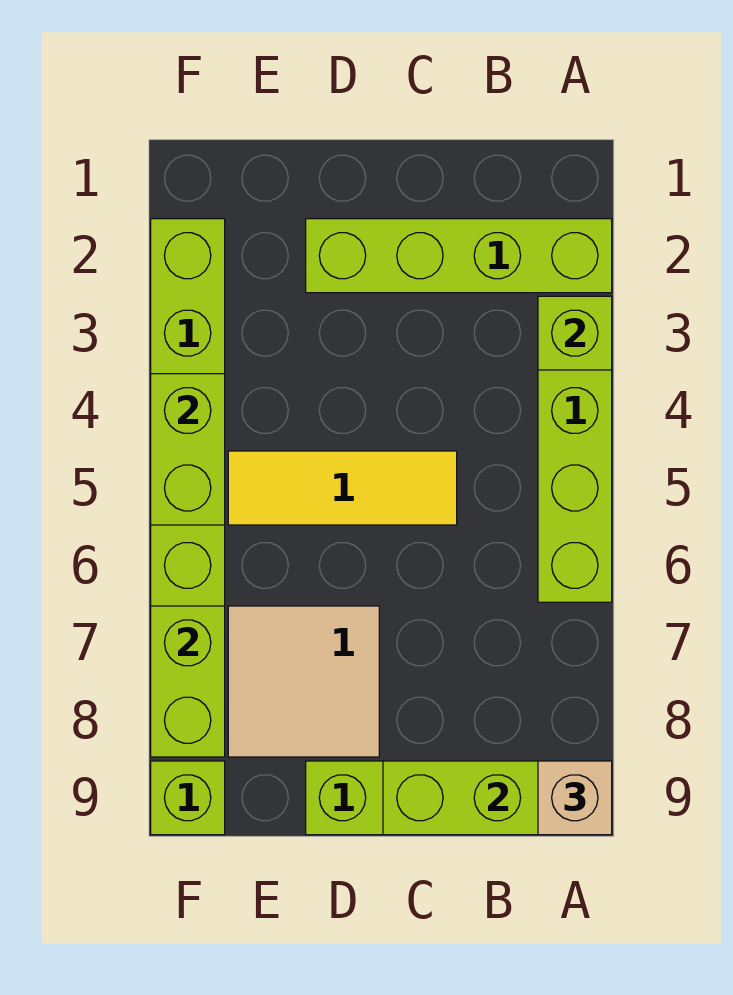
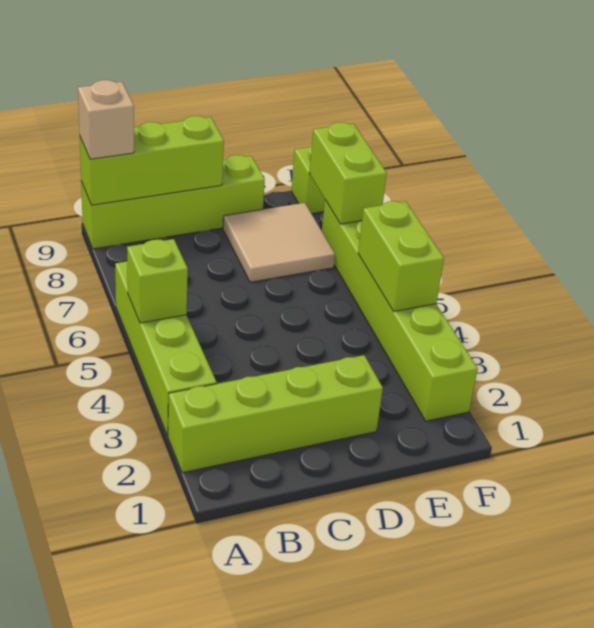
lime 1x1 brick [538,296,612,370] -> lime 1x1 brick moved to [127,239,188,323]
yellow 1x3 tile [228,451,457,525] -> none

